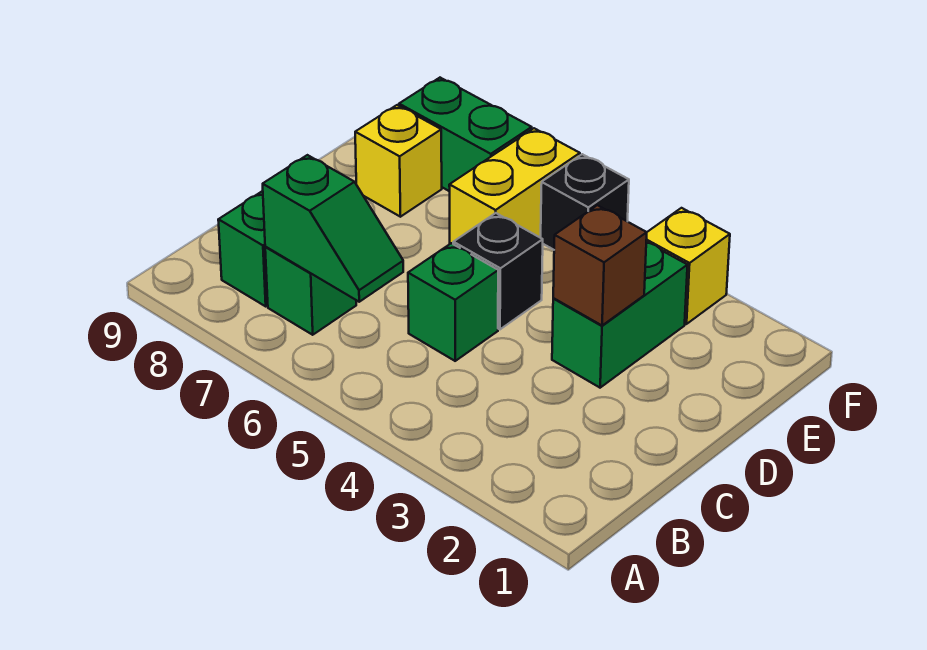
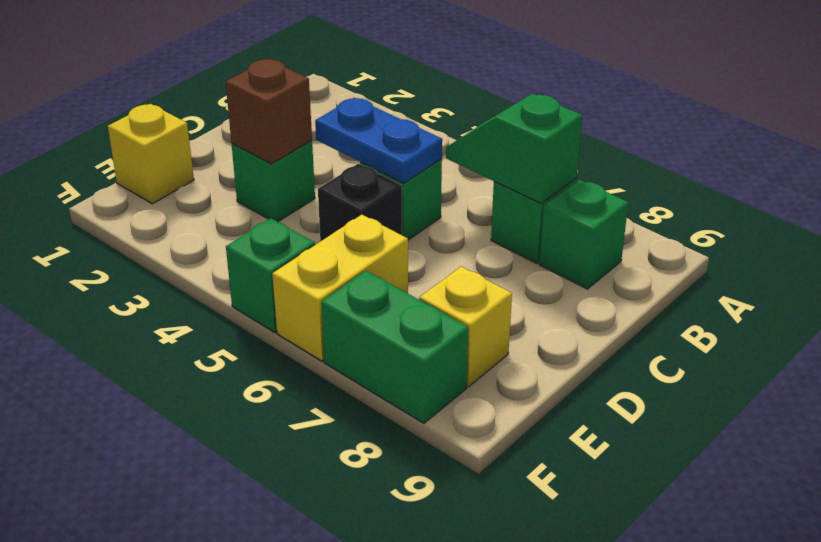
none -> blue 1x2 plate [315,98,442,183]
green 1x2 brick [552,242,688,388] -> green 1x1 brick [232,140,315,222]
yellow 1x1 brick [646,208,730,324] -> yellow 1x1 brick moved to [108,104,194,204]
black 1x1 brick [541,154,629,250] -> green 1x1 brick [226,218,315,332]

